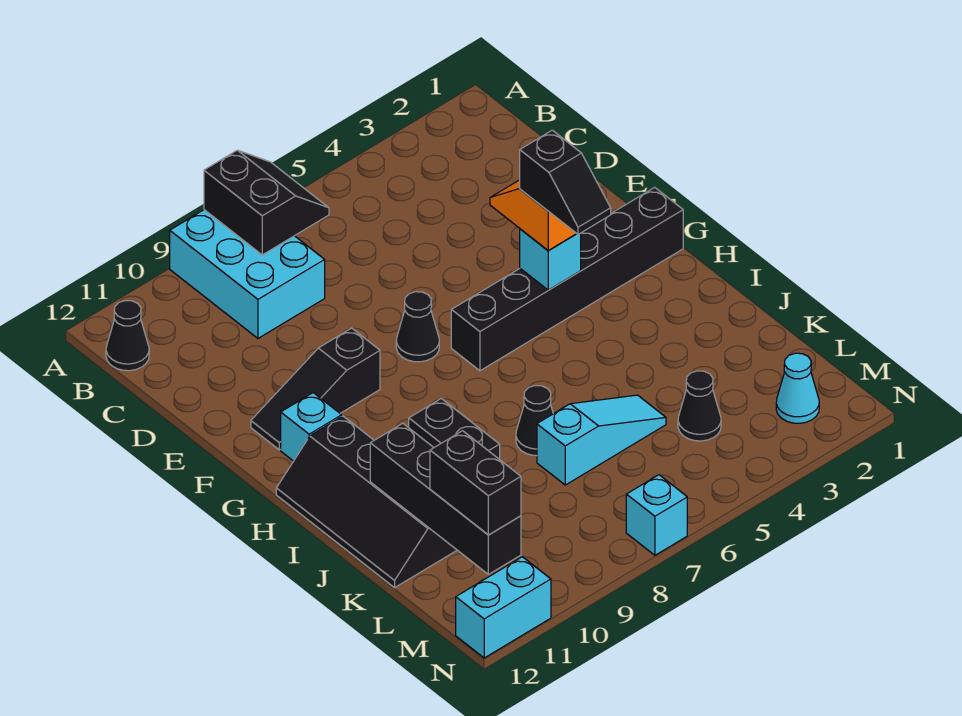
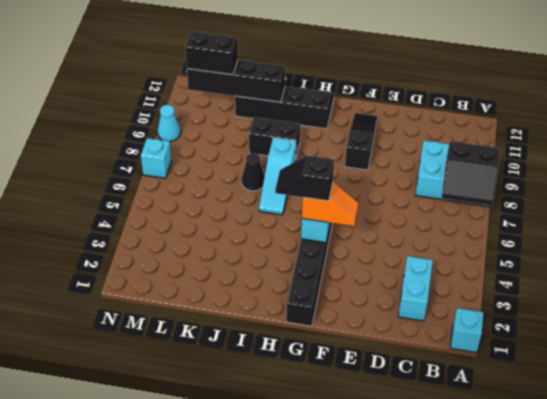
black 1x1 cone [106,301,149,371] -> none
black 1x1 cone [396,292,439,362] -> none
cyan 1x1 brick [281,393,342,461] -> cyan 1x1 brick moved to [450,308,483,353]
cyan 1x3 slope [537,395,666,485] -> cyan 1x3 slope moved to [259,138,296,215]
black 1x1 cone [678,371,721,441] -> none
cyan 1x1 cone [776,353,819,423] -> cyan 1x1 cone moved to [158,105,181,142]
cyan 1x2 brick [456,557,551,658] -> cyan 1x2 brick moved to [398,256,433,321]

